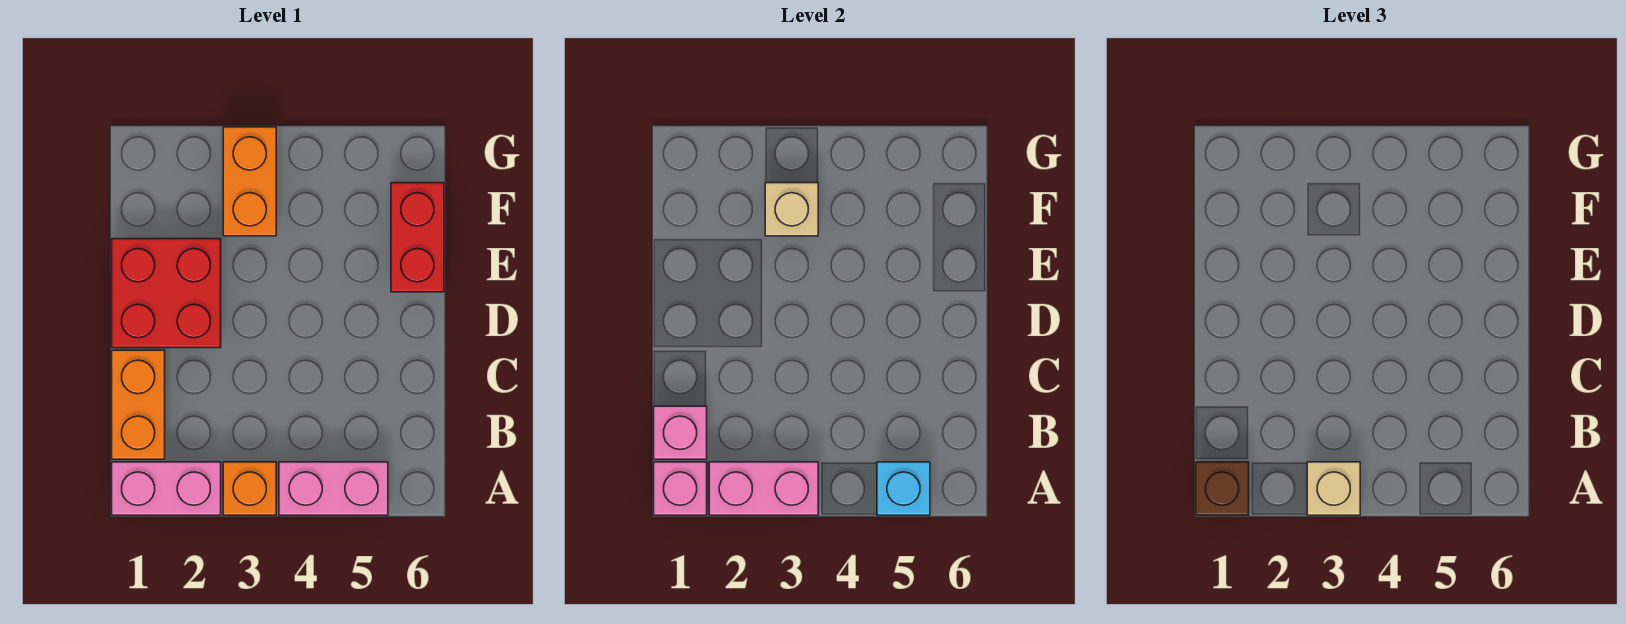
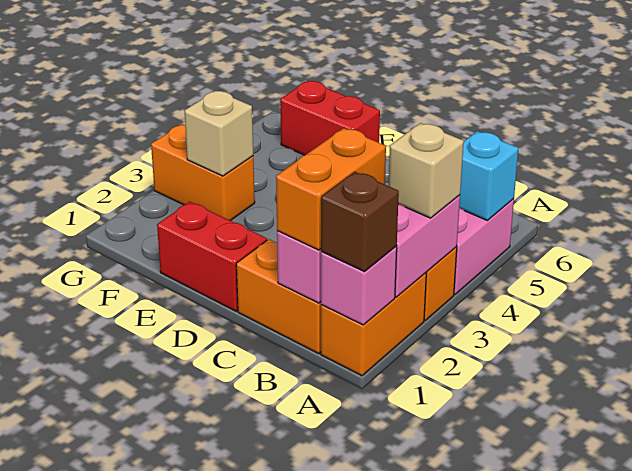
pink 1x2 brick [112,462,221,515] -> orange 1x2 brick [321,273,426,376]
none -> orange 1x2 brick [276,128,386,250]
red 2x2 brick [112,239,221,348] -> red 1x2 brick [157,202,267,311]

